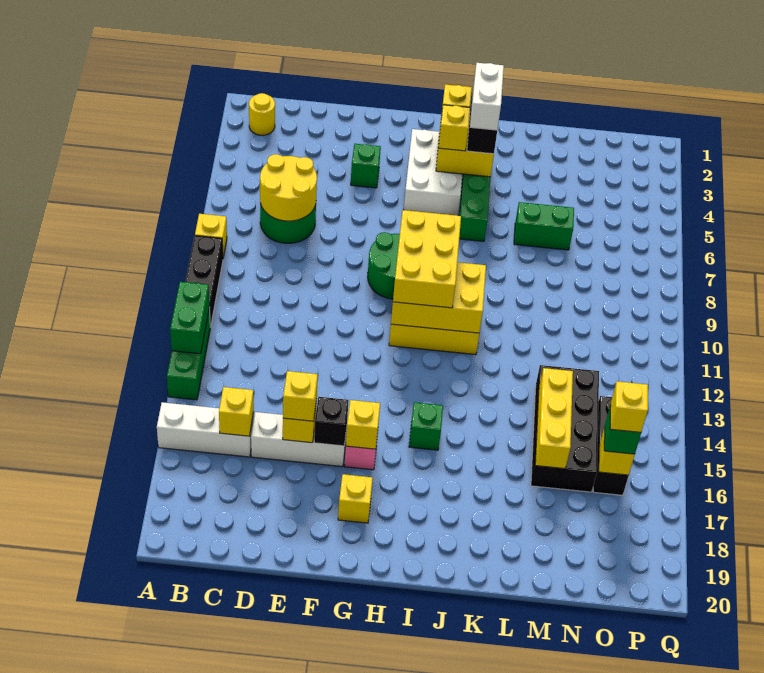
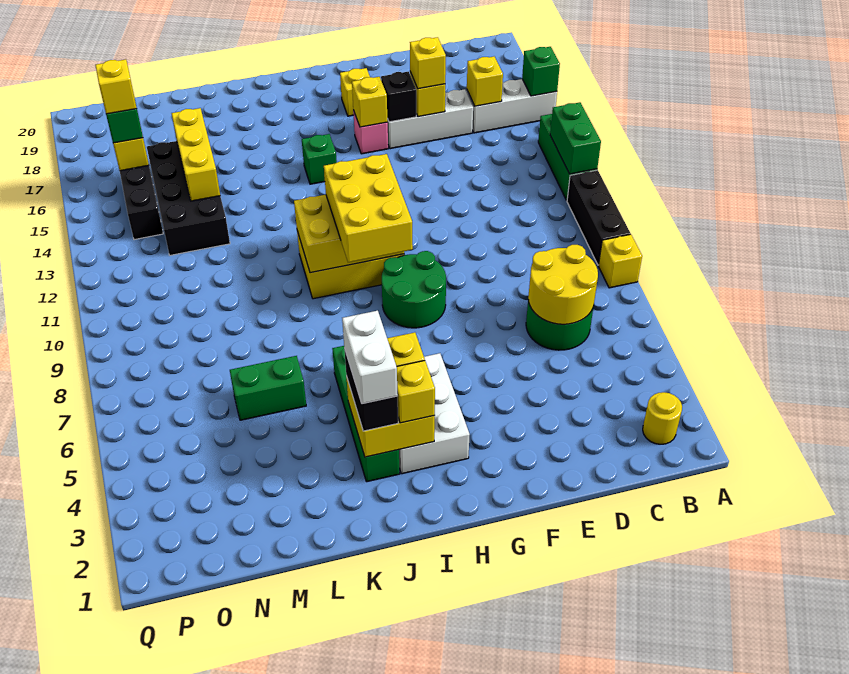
green 1x1 brick [351,144,381,188] -> green 1x1 brick moved to [522,47,560,96]

